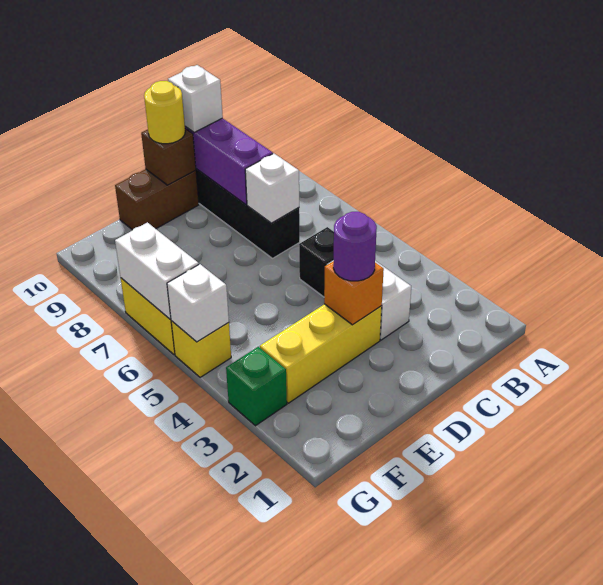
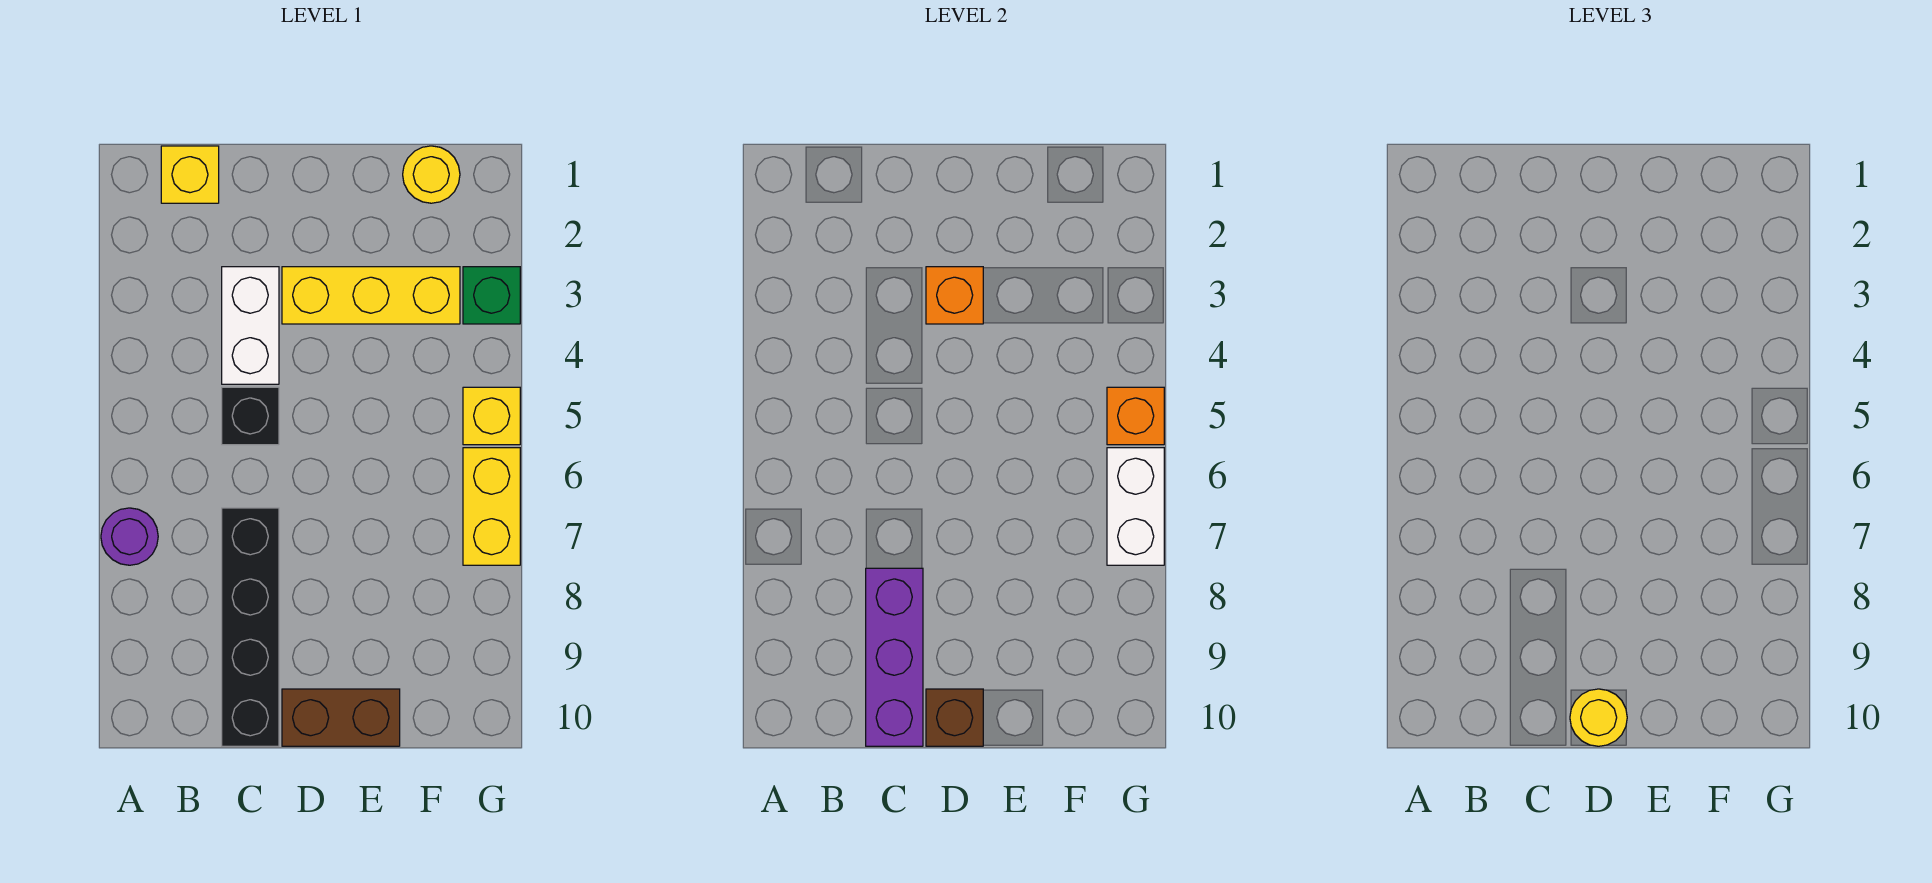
none -> yellow 1x1 brick [161,146,219,203]
white 1x1 brick [245,153,299,223] -> none
white 1x1 brick [168,65,223,132] -> none
purple 1x1 round brick [333,212,377,281] -> purple 1x1 round brick moved to [101,508,158,565]
none -> yellow 1x1 round brick [403,146,460,203]
white 1x1 brick [167,264,229,342] -> orange 1x1 brick [1107,387,1164,445]

